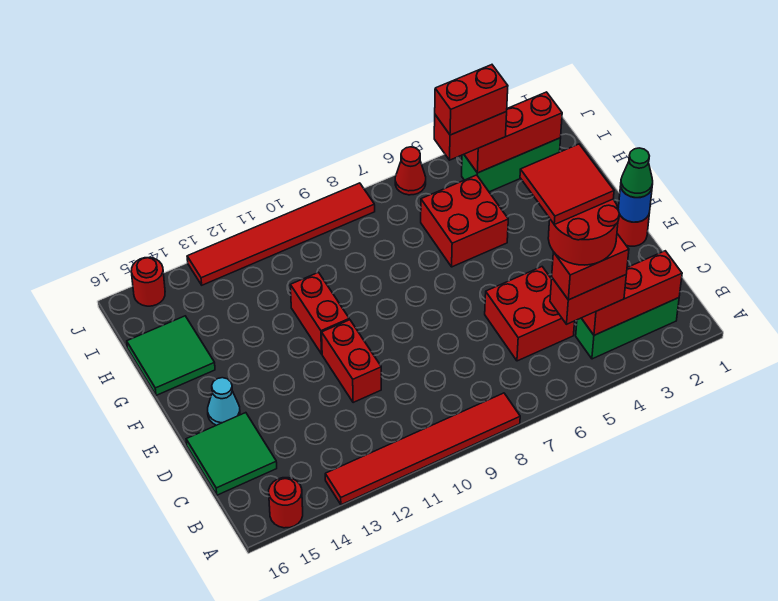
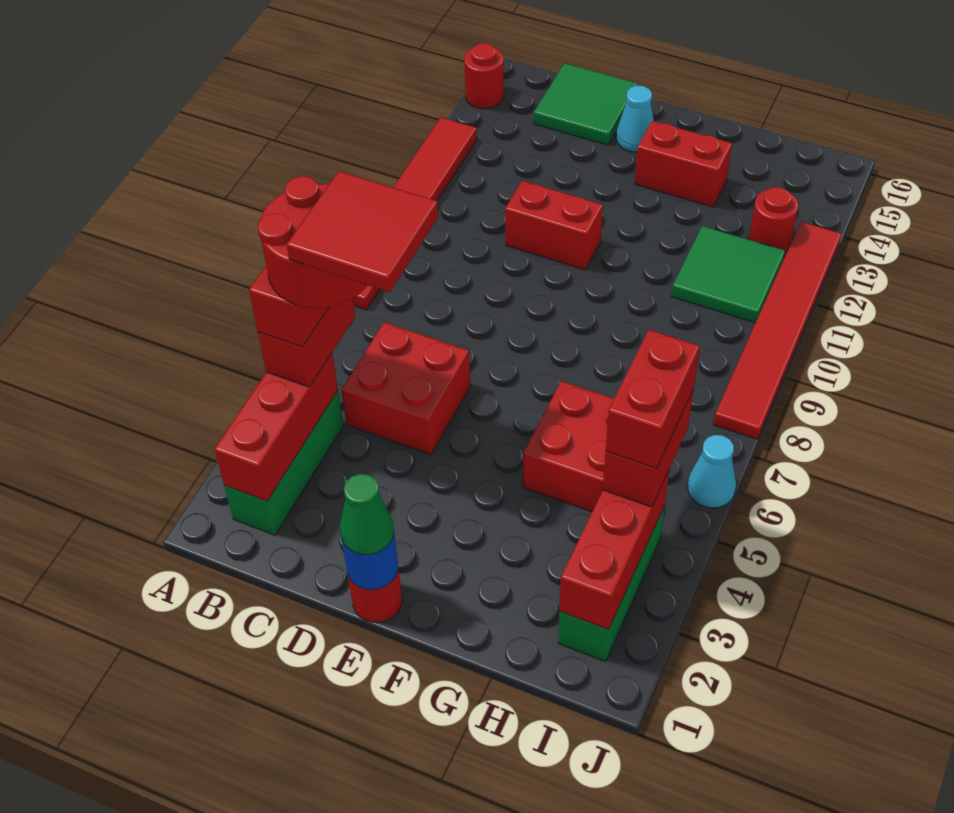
red 1x2 brick [290,272,349,354] -> red 1x2 brick moved to [635,121,732,207]
green 2x2 tile [127,316,215,395] -> green 2x2 tile moved to [671,226,785,323]
red 1x1 cone [395,147,426,195] -> cyan 1x1 cone [687,435,736,508]
red 1x1 round brick [131,257,165,306] -> red 1x1 round brick moved to [749,187,798,252]

